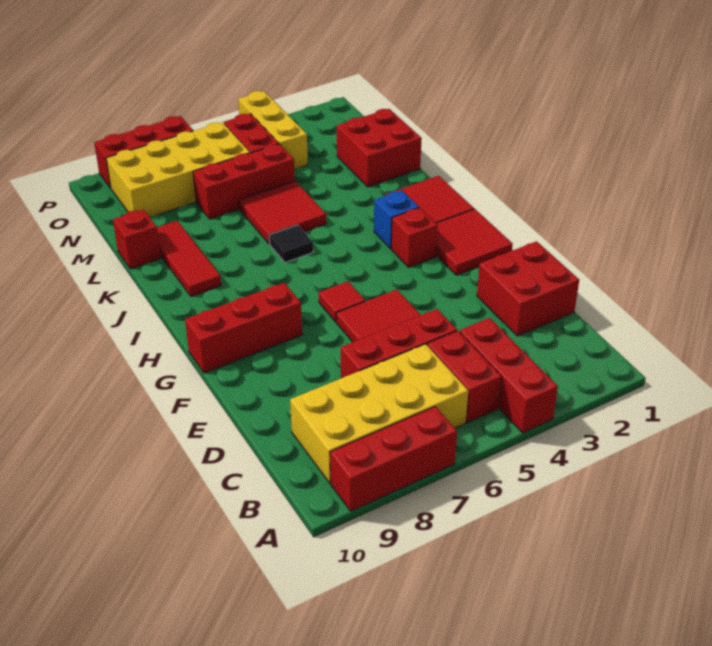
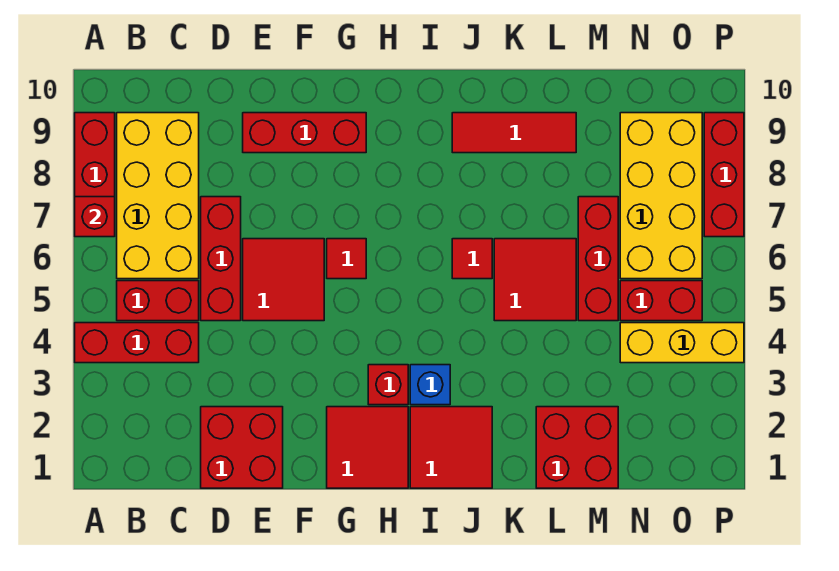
red 1x3 brick [185,283,302,373] -> red 1x3 brick turned to [243,113,366,153]
black 1x1 tile [269,225,313,263] -> red 1x1 tile [452,239,492,279]
red 1x1 brick [113,209,161,269] -> red 1x1 brick moved to [75,197,115,237]

